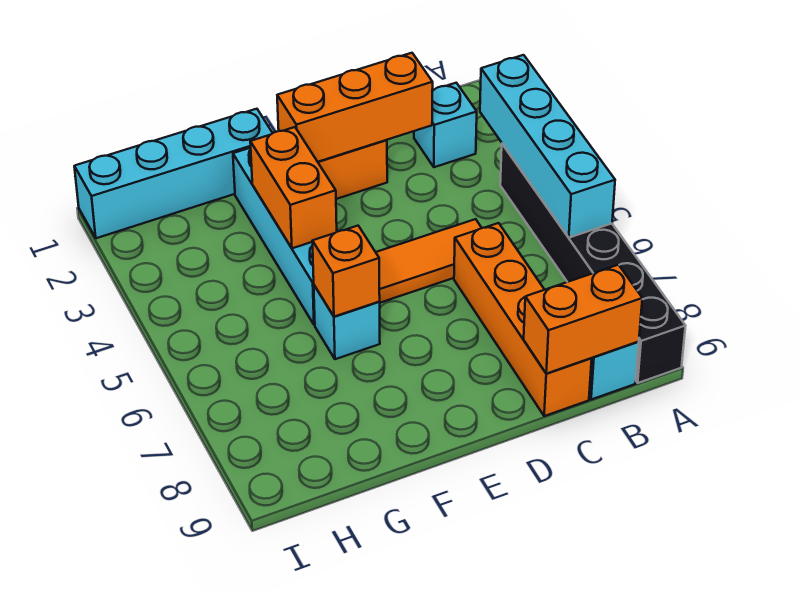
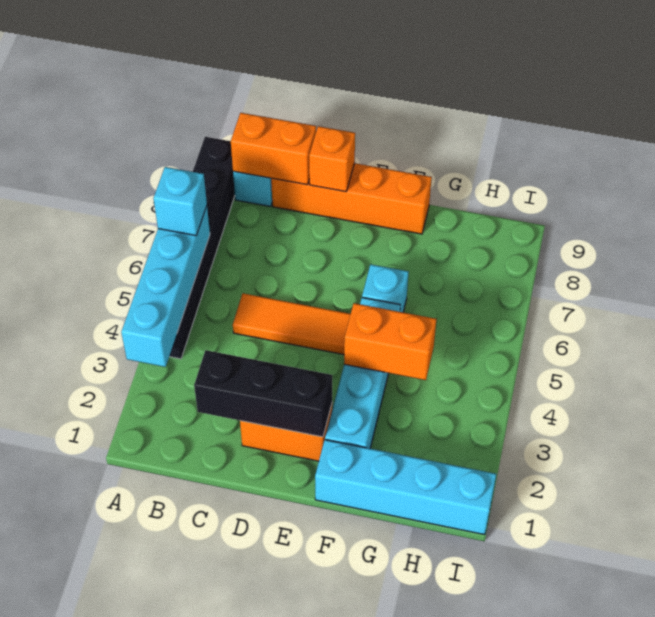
cyan 1x1 brick [414,83,477,167] -> cyan 1x1 brick moved to [153,167,207,236]
orange 1x3 brick [277,53,433,162] -> black 1x3 brick [194,350,332,437]
orange 1x4 brick [454,223,592,416] -> orange 1x4 brick turned to [271,163,432,234]
orange 1x2 brick [250,127,337,248] -> orange 1x2 brick turned to [344,303,436,380]
orange 1x1 brick [312,226,380,317] -> orange 1x1 brick moved to [309,126,355,192]

